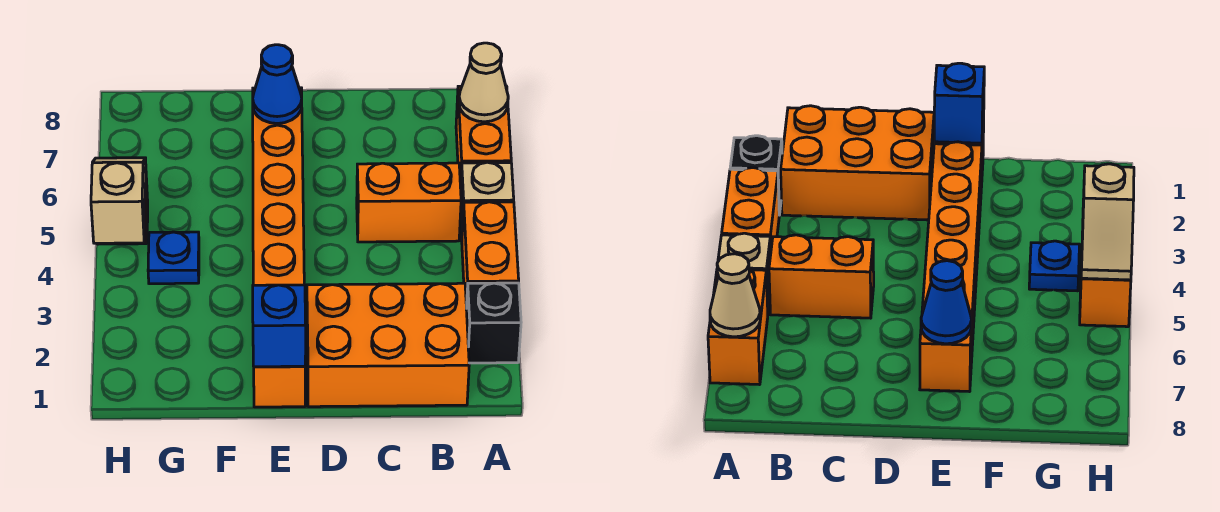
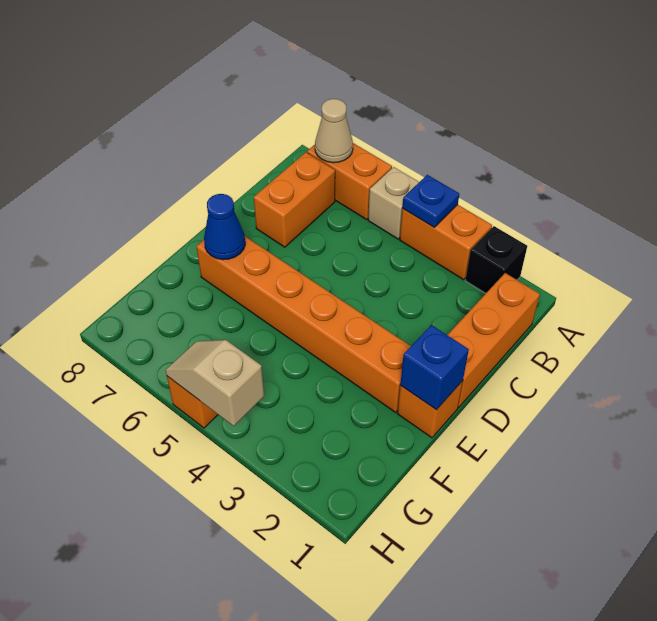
orange 2x3 brick [307,283,469,407] -> orange 1x3 brick [448,273,540,407]
orange 1x2 brick [357,163,461,242] -> orange 1x2 brick moved to [254,152,335,247]
blue 1x1 plate [148,232,199,284] -> blue 1x1 plate moved to [402,175,459,227]

